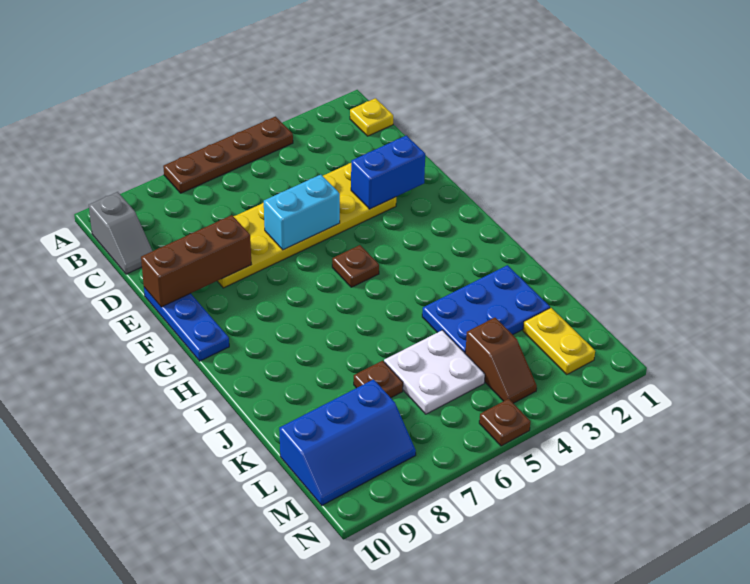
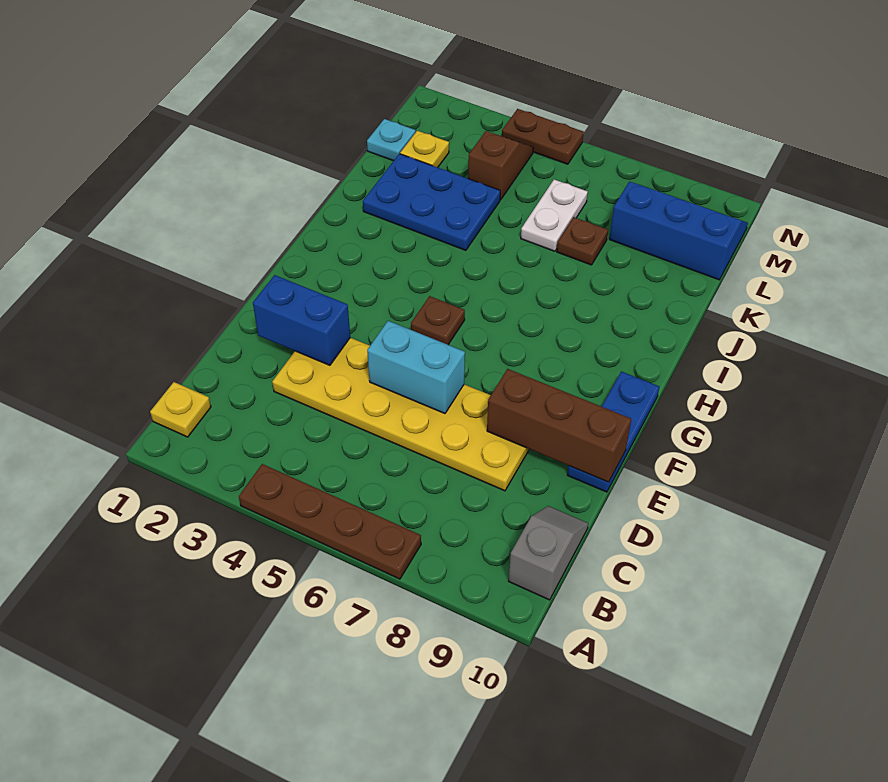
white 2x2 plate [384,330,485,414] -> white 1x2 plate [521,179,588,251]
none -> cyan 1x1 plate [367,119,416,161]
yellow 1x2 plate [523,308,595,375] -> yellow 1x1 plate [400,131,449,168]
brown 1x1 plate [479,399,530,446] -> brown 1x2 plate [502,109,584,164]

